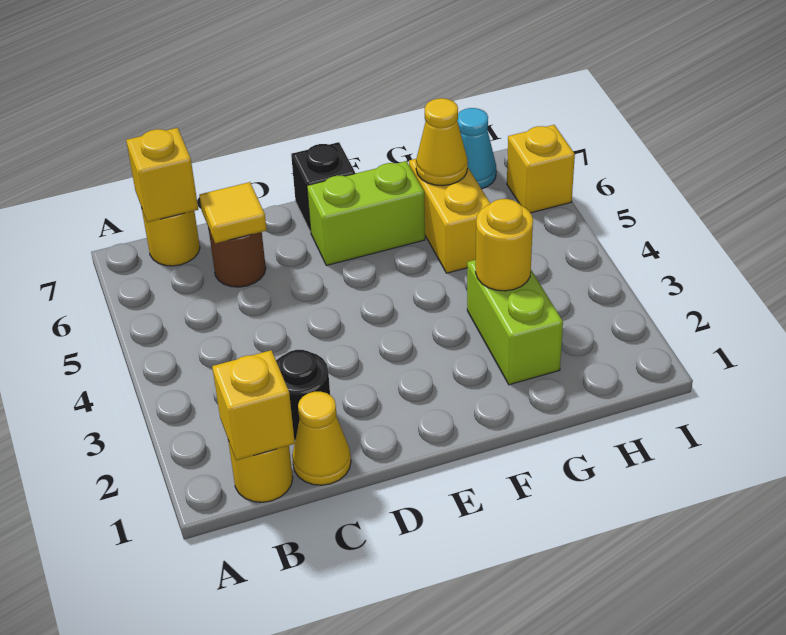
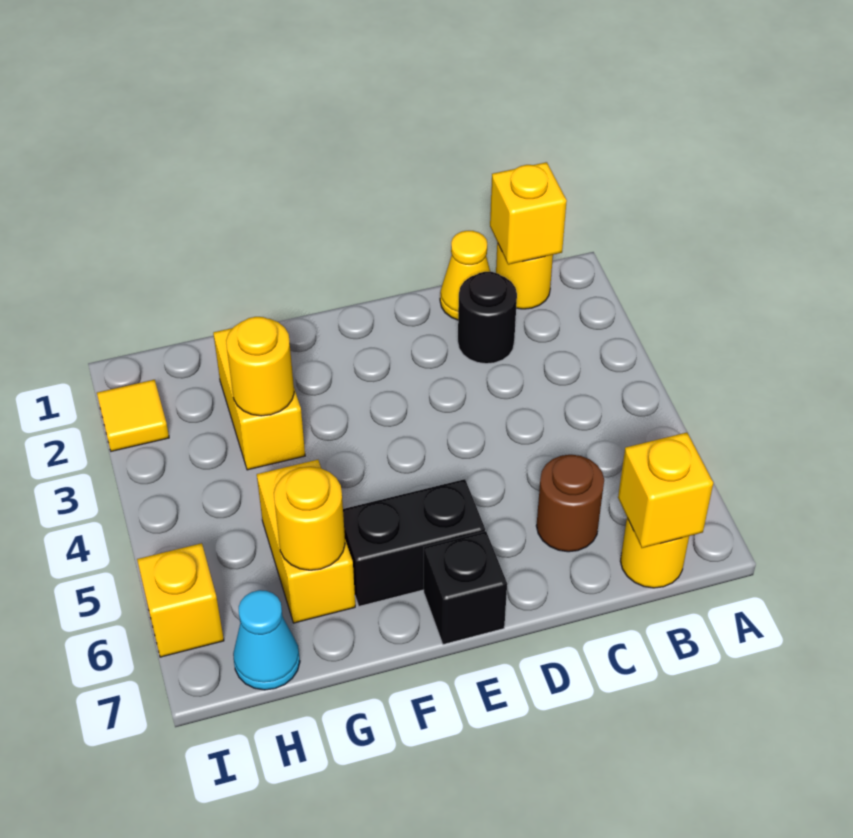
yellow 1x1 tile [199,182,267,243] -> yellow 1x1 tile moved to [97,380,169,451]
lime 1x2 brick [307,161,425,265] -> black 1x2 brick [343,479,485,606]
lime 1x2 brick [467,260,563,385] -> yellow 1x2 brick [213,328,305,470]
yellow 1x1 cone [416,98,468,186] -> yellow 1x1 round brick [274,467,345,570]

